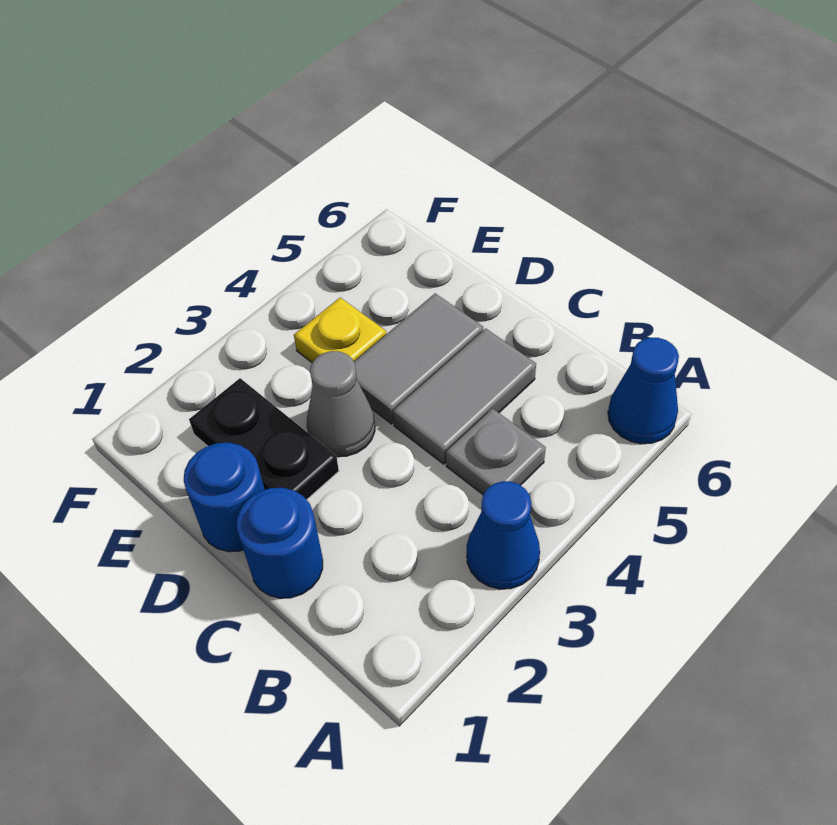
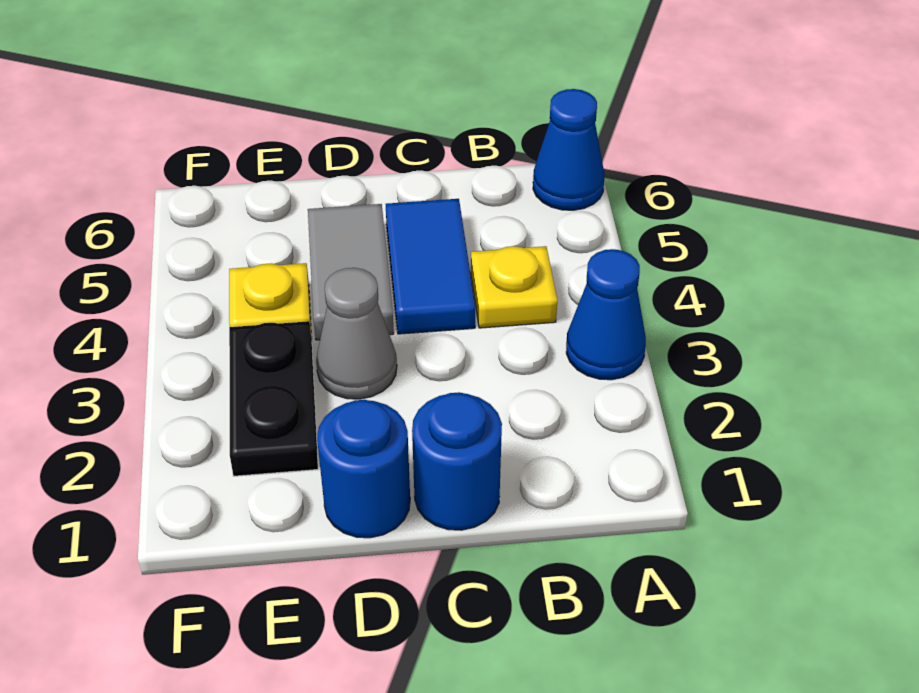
grey 1x1 plate [446,409,546,494] -> yellow 1x1 plate [471,246,557,328]
grey 1x2 tile [393,329,536,464] -> blue 1x2 tile [386,199,475,334]
black 1x2 plate [189,378,339,500] -> black 1x2 plate turned to [229,321,318,476]

